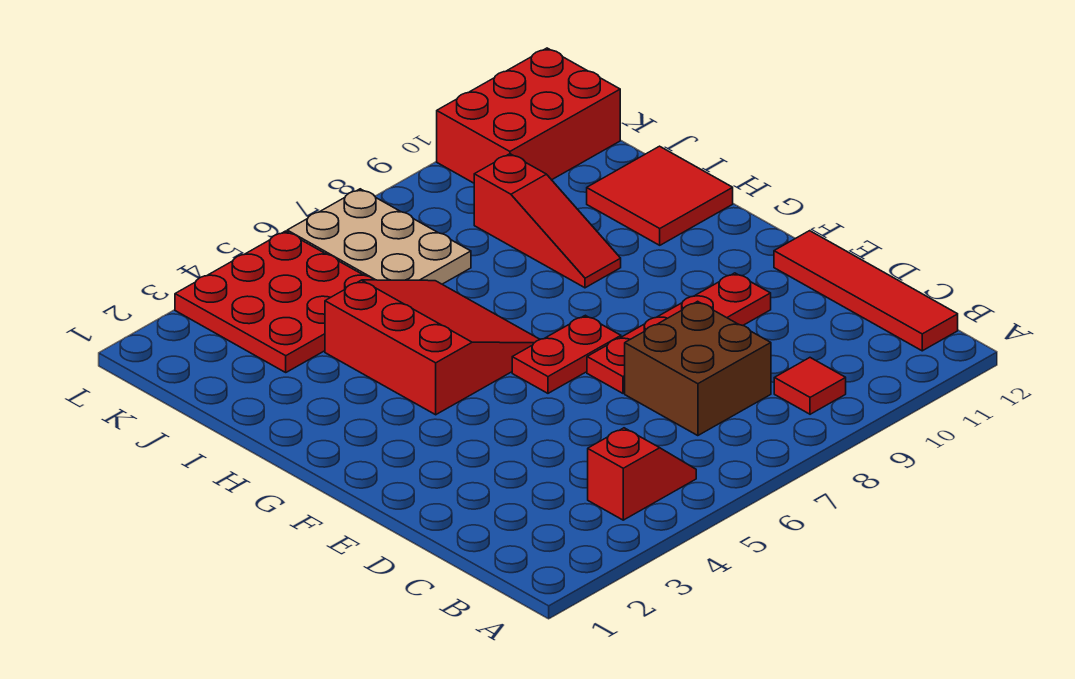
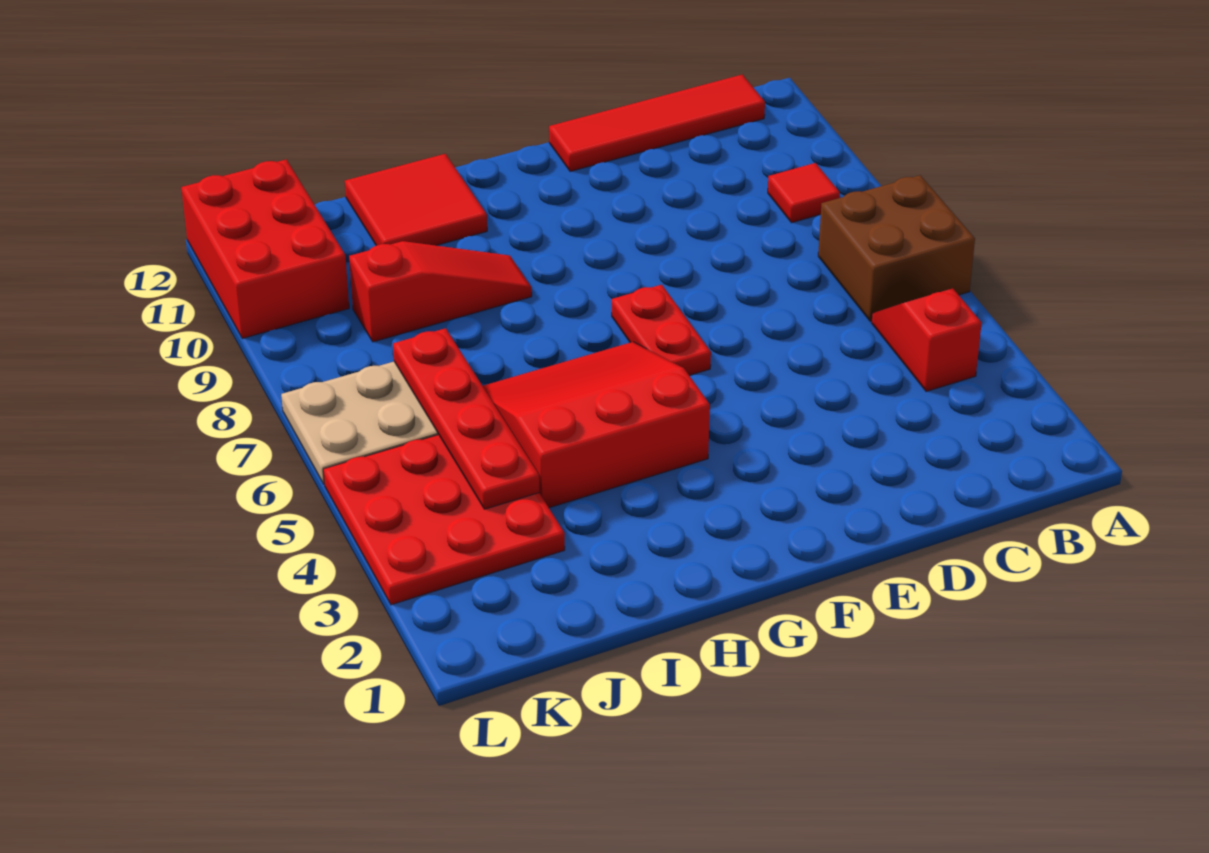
brown 2x2 brick [625,301,771,436] -> brown 2x2 brick moved to [818,175,975,321]
red 1x4 plate [587,273,771,393] -> red 1x4 plate moved to [393,328,539,509]

